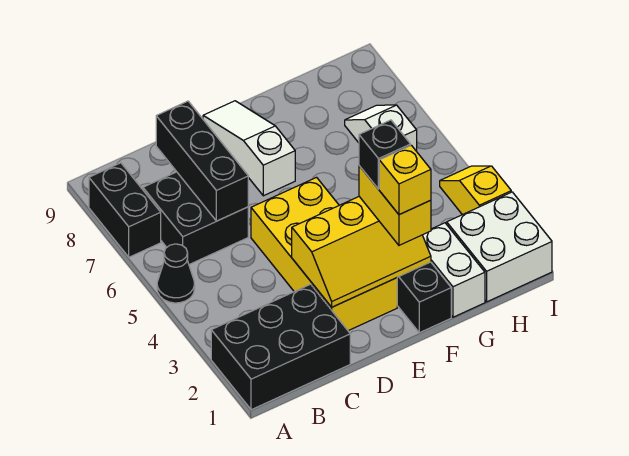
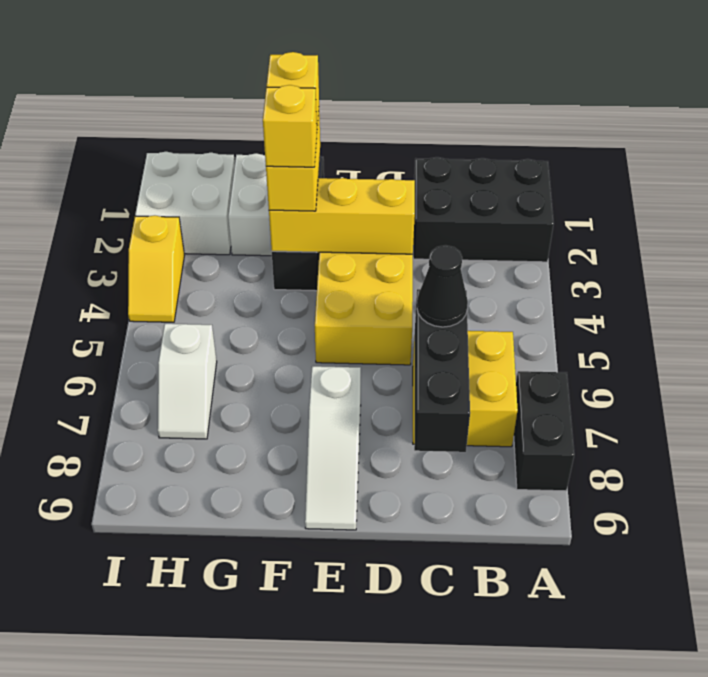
black 1x1 cone [157,244,195,303] -> black 1x1 cone moved to [417,245,468,327]
black 2x2 brick [143,172,248,264] -> yellow 2x2 brick [413,331,518,447]
black 1x1 brick [359,120,410,189] -> yellow 1x1 brick [263,85,317,167]

